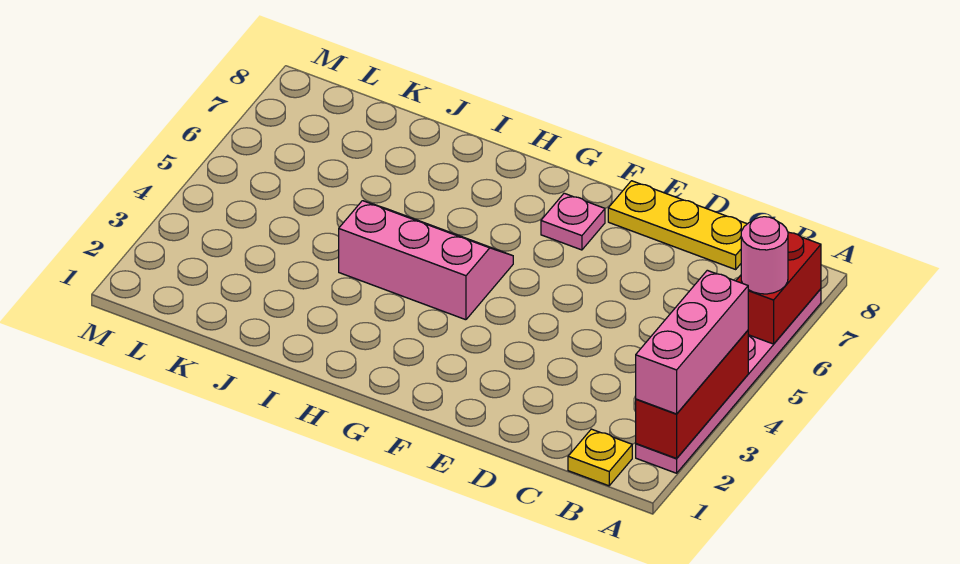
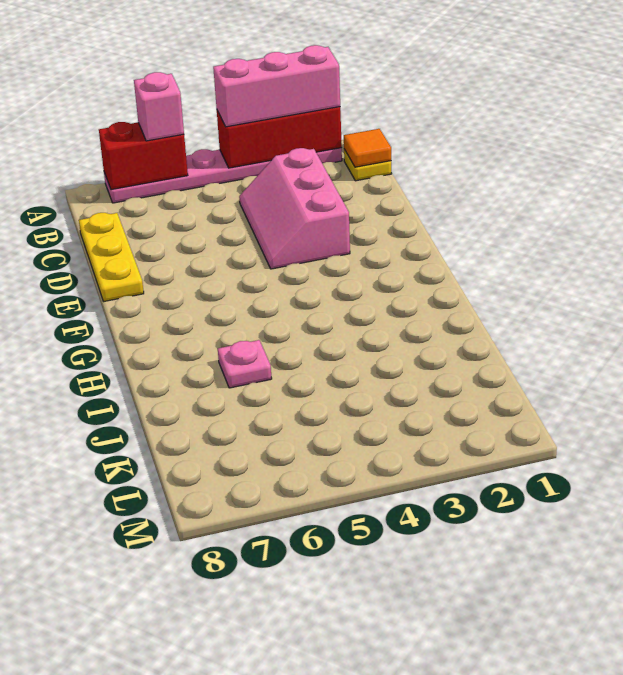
pink 1x1 round brick [741,217,788,294] -> pink 1x1 brick [134,72,184,141]
none -> orange 1x1 tile [344,129,391,167]
pink 1x1 plate [541,193,605,250] -> pink 1x1 plate moved to [218,340,272,388]
pink 2x3 slope [339,201,513,320] -> pink 2x3 slope moved to [239,148,350,269]

